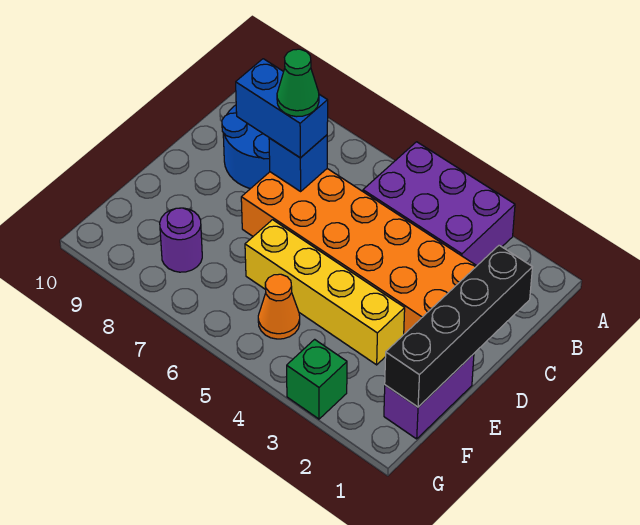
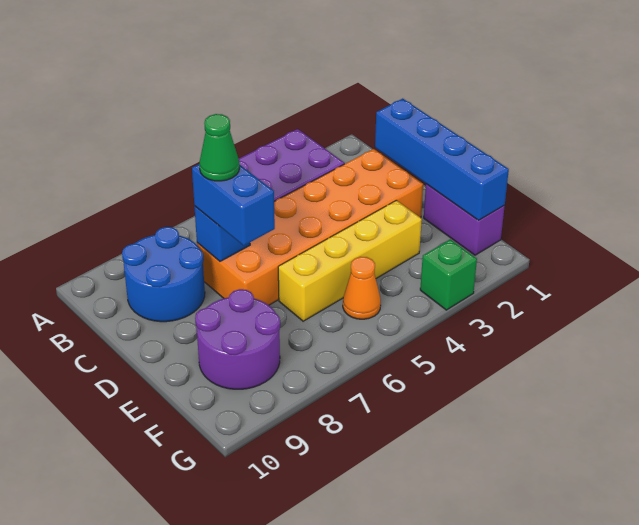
black 1x4 brick [385,245,532,407] -> blue 1x4 brick [375,99,509,220]
blue 1x2 brick [236,59,328,158] -> blue 1x2 brick turned to [192,164,275,245]
purple 1x1 round brick [160,208,202,272] -> purple 2x2 round brick [195,289,280,389]

